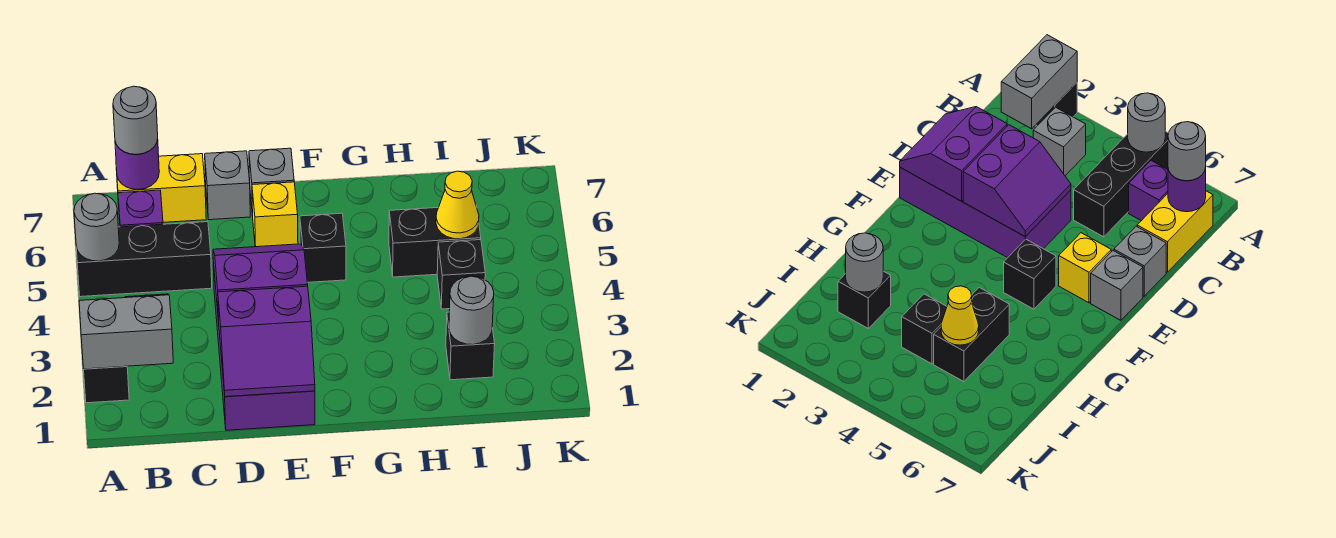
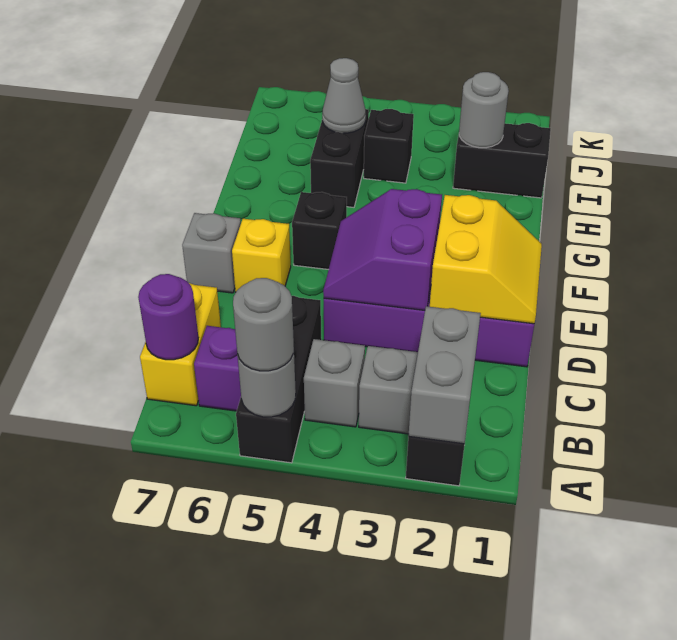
grey 1x1 round brick [113,86,158,154] -> grey 1x1 round brick moved to [233,278,294,371]
purple 2x2 slope [218,286,315,397] -> yellow 2x2 slope [430,195,542,324]
grey 1x1 brick [205,151,250,220] -> grey 1x1 brick moved to [304,339,365,427]
black 1x1 brick [446,312,495,380] -> black 1x2 brick [453,123,551,198]
yellow 1x1 cone [436,171,479,239] -> grey 1x1 cone [322,58,366,133]

